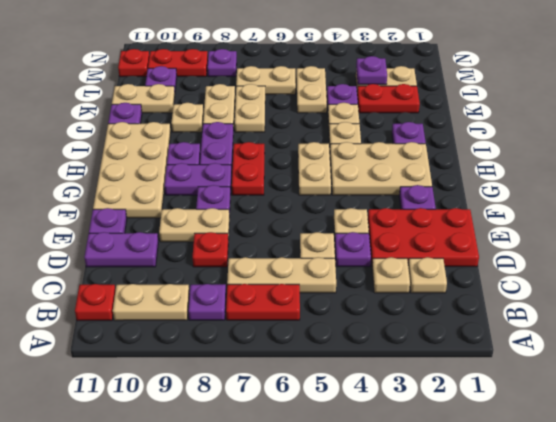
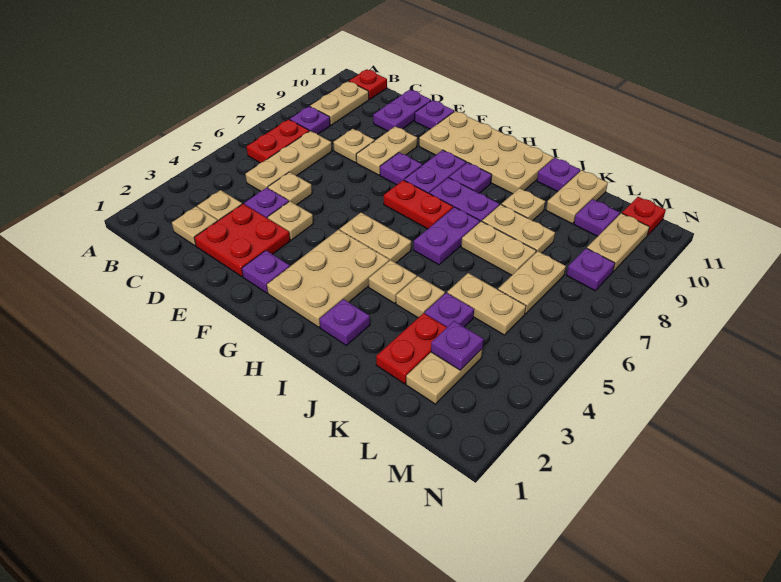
red 2x3 plate [368,208,479,267] -> red 2x2 plate [194,204,290,277]
red 1x1 plate [193,232,228,267] -> tan 1x1 plate [333,129,374,163]
none -> purple 1x2 plate [414,207,480,265]
red 1x2 plate [148,49,208,77] -> tan 1x2 plate [587,213,649,272]

